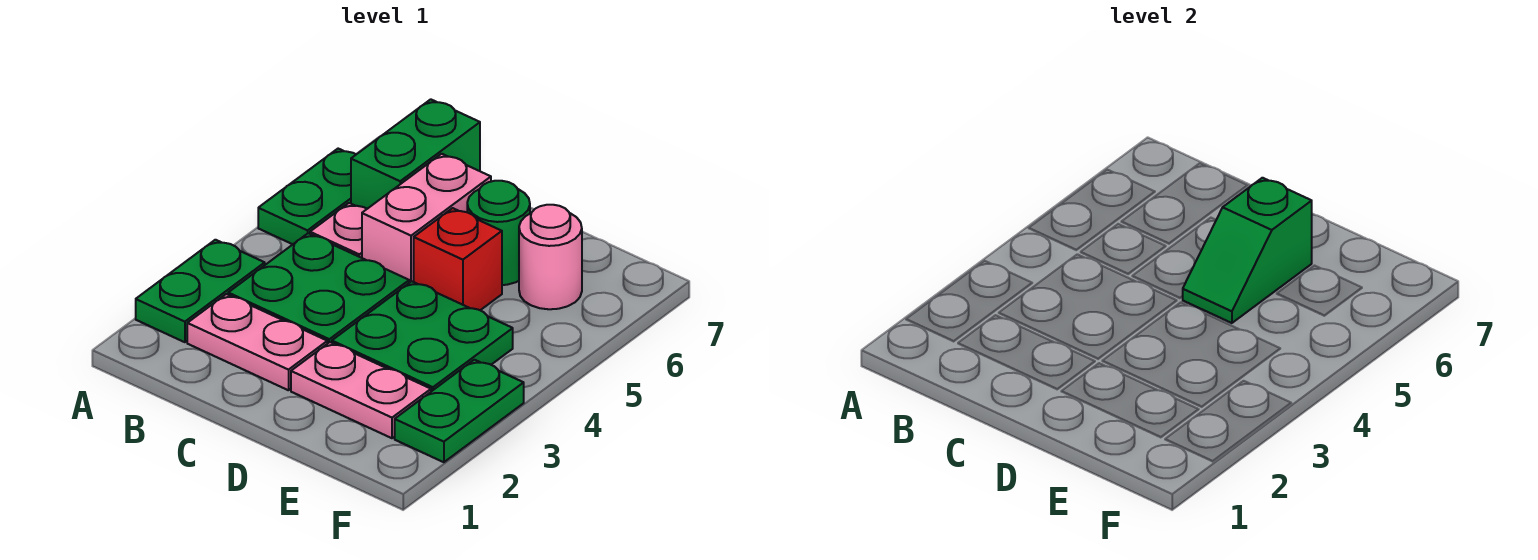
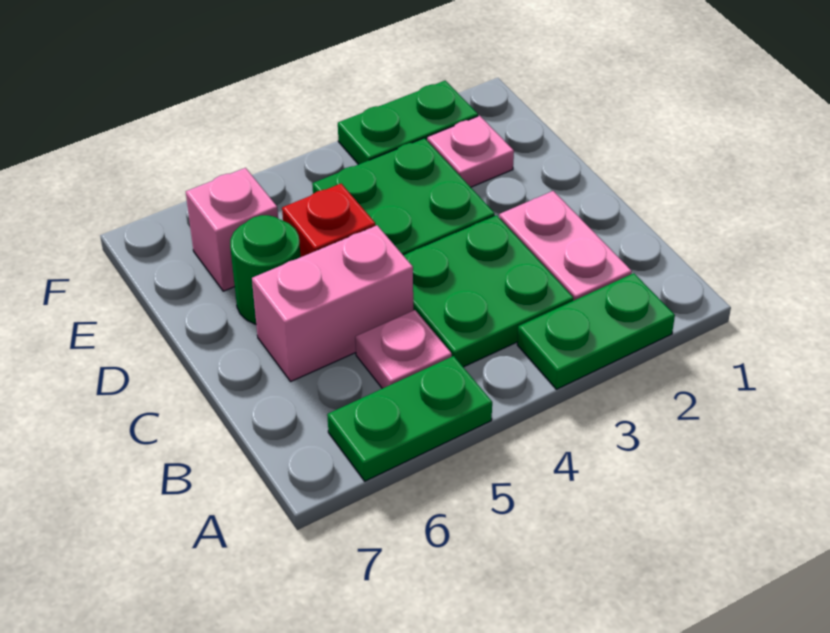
green 1x2 brick [351,99,480,209] -> none
pink 1x2 plate [291,342,431,438] -> pink 1x1 plate [427,116,514,187]
green 1x2 slope [1183,178,1312,323] -> none
pink 1x1 round brick [519,205,582,309] -> pink 1x1 brick [186,168,278,291]

